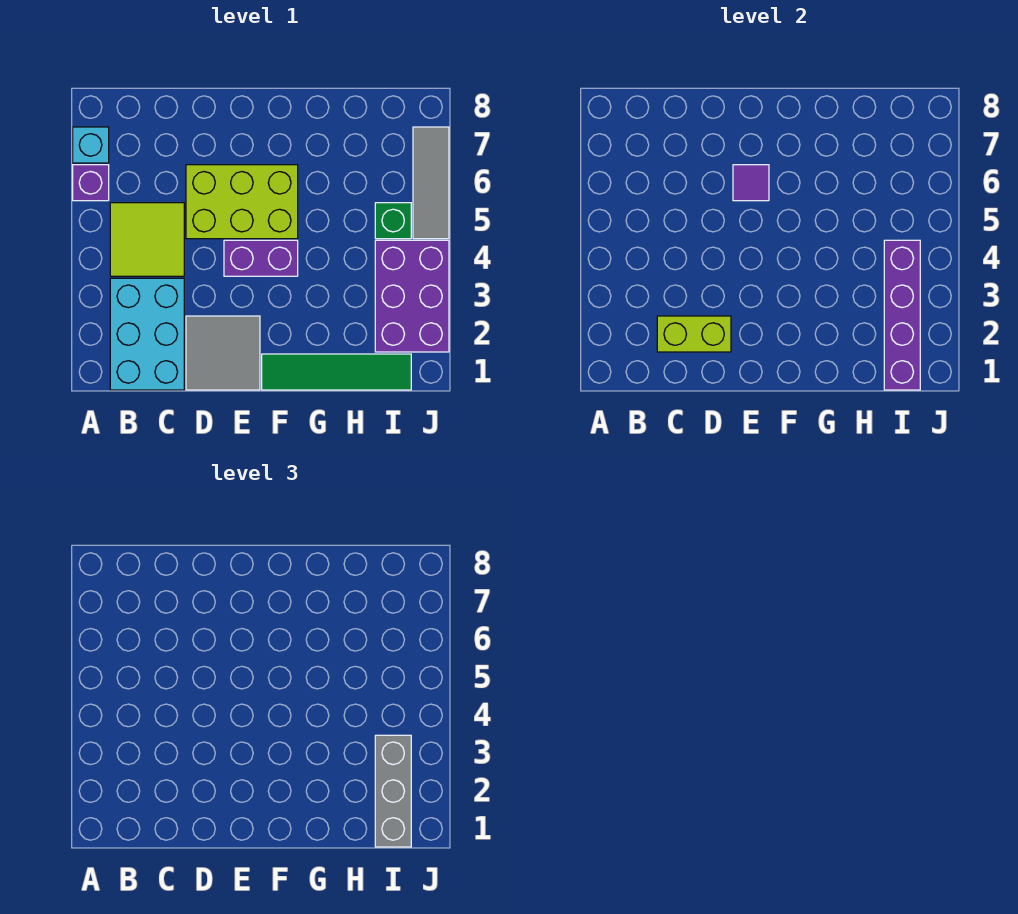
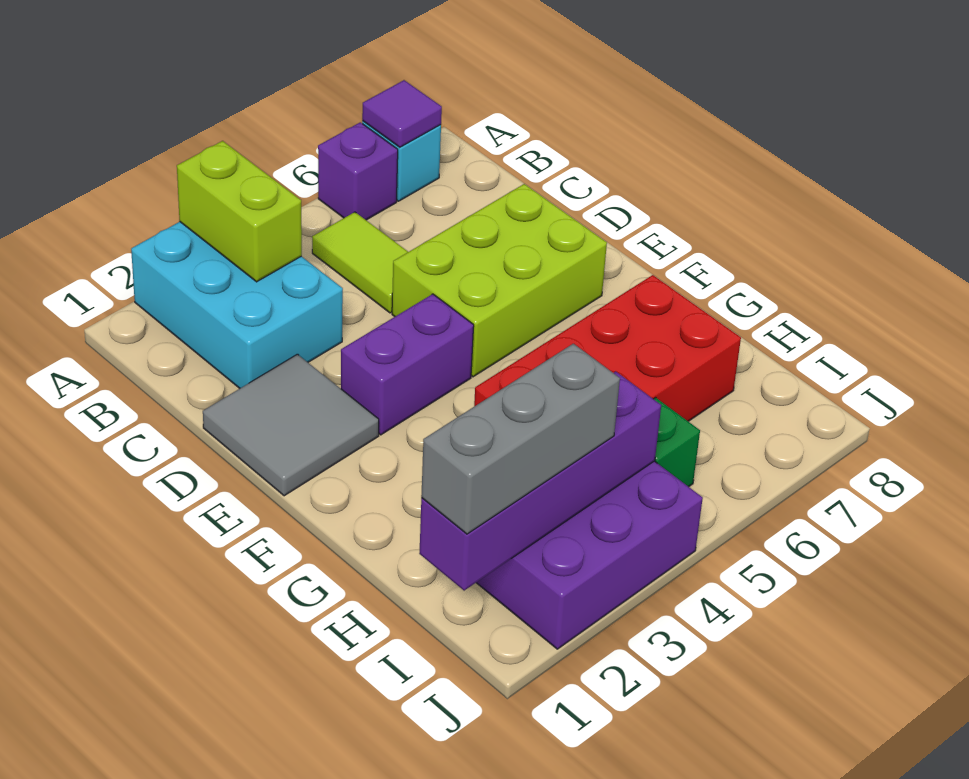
cyan 2x3 brick [110,278,184,390] -> cyan 2x3 brick turned to [131,222,343,388]
lime 2x2 tile [110,203,184,276] -> lime 1x2 tile [312,212,408,313]
lime 1x2 brick [657,316,731,352] -> lime 1x2 brick moved to [177,141,302,282]
lime 2x3 brick [186,165,298,239] -> lime 2x3 brick turned to [392,184,607,377]
purple 1x2 brick [224,240,298,276] -> purple 1x2 brick turned to [341,294,474,435]
purple 1x1 tile [733,165,769,201] -> purple 1x1 tile moved to [362,80,442,147]
green 1x4 tile [262,354,411,390] -> none
none -> red 2x4 brick [474,275,741,421]
grey 1x3 tile [413,127,449,239] -> none

